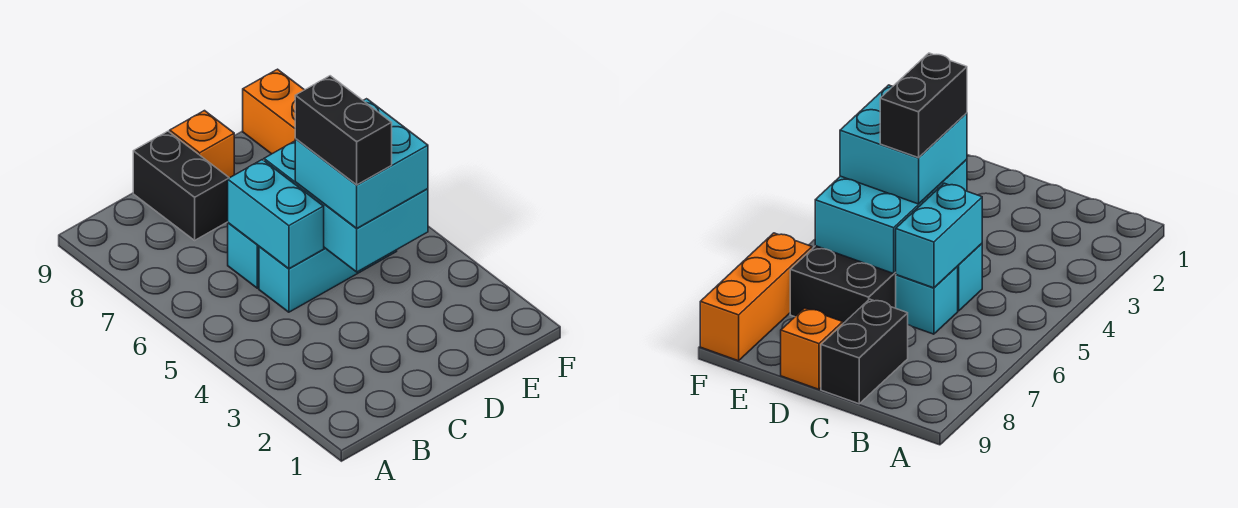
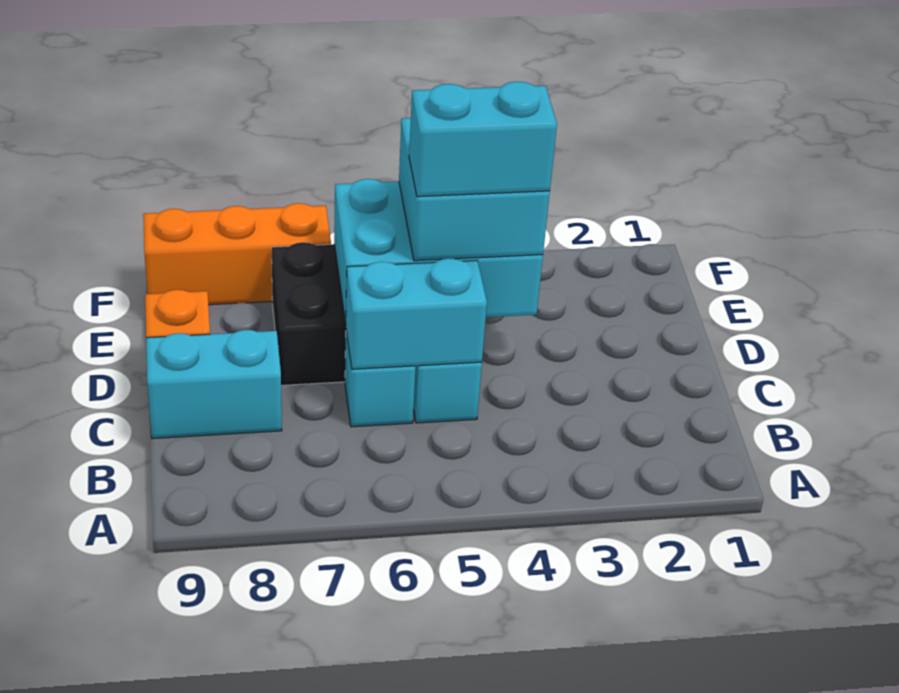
black 1x2 brick [133,131,229,240] -> cyan 1x2 brick [146,330,282,439]
black 1x2 brick [295,76,392,185] -> cyan 1x2 brick [409,81,557,197]

